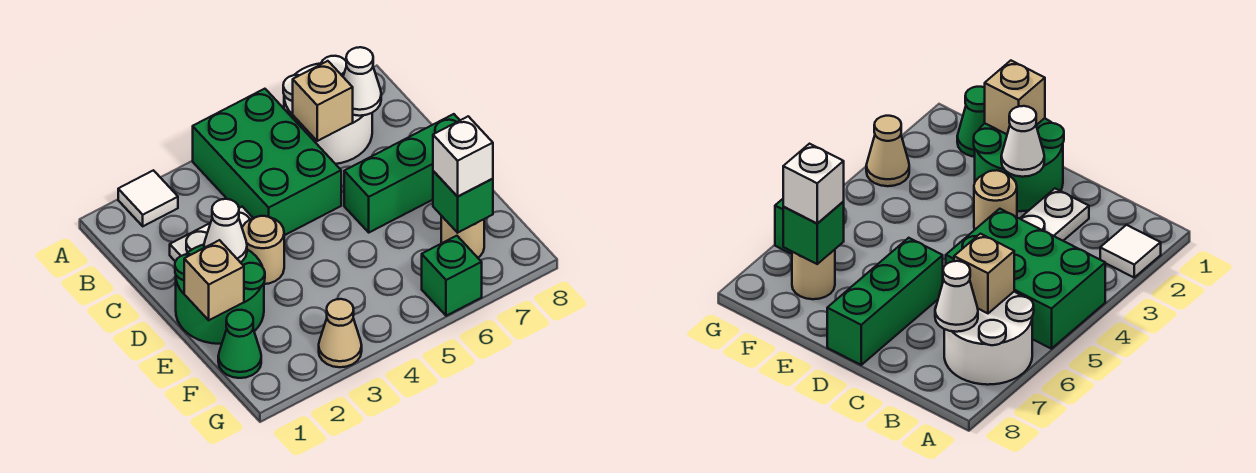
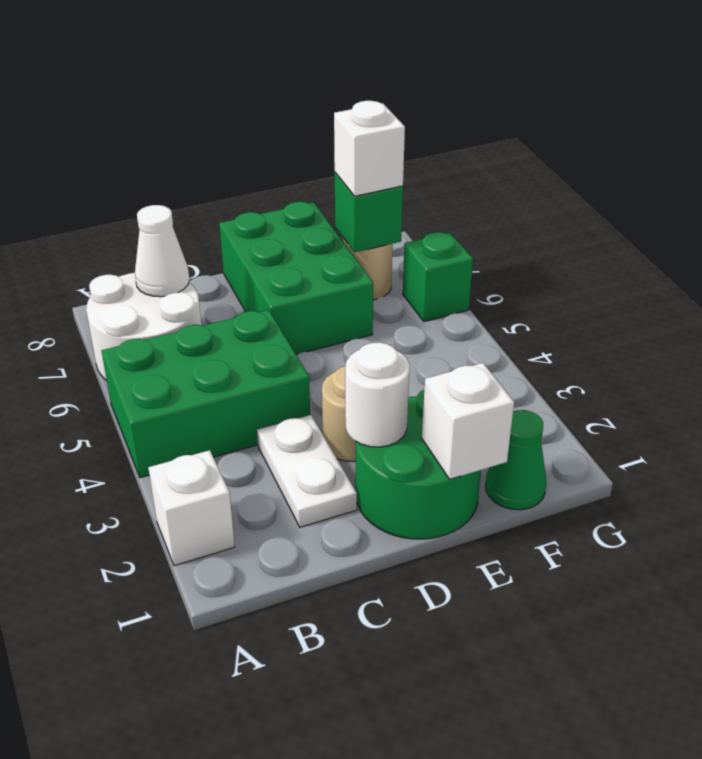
white 1x1 tile [118,170,178,226] -> white 1x1 brick [148,450,235,566]
tan 1x1 brick [293,61,353,141] -> none
white 1x1 cone [204,199,247,263] -> white 1x1 round brick [345,342,410,447]
green 1x3 brick [344,114,460,232] -> green 2x3 brick [219,202,373,354]
tan 1x1 brick [184,240,244,320] -> white 1x1 brick [422,363,514,479]
tan 1x1 cone [319,299,362,367] -> none

